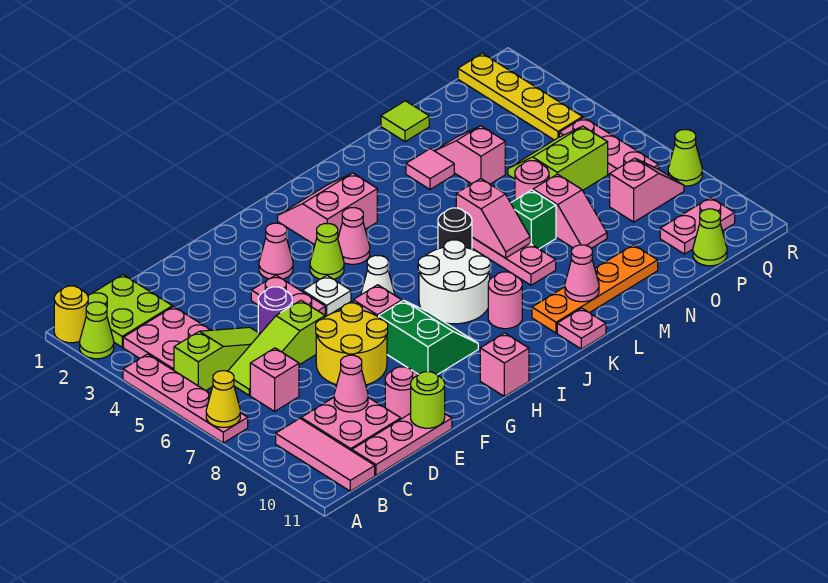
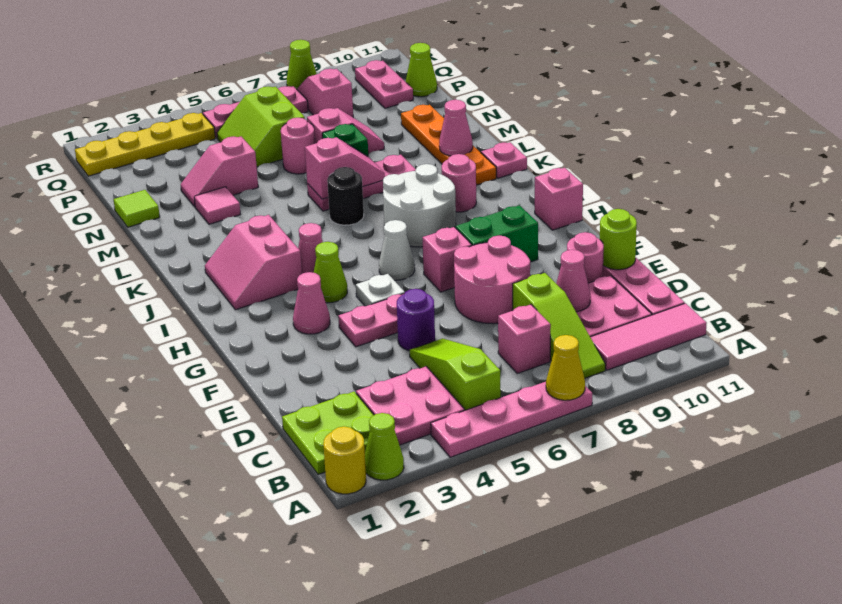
lime 1x3 slope [228,301,325,395] -> lime 1x3 slope moved to [513,273,605,378]
yellow 2x2 round brick [316,303,388,385] -> pink 2x2 round brick [454,235,530,324]

